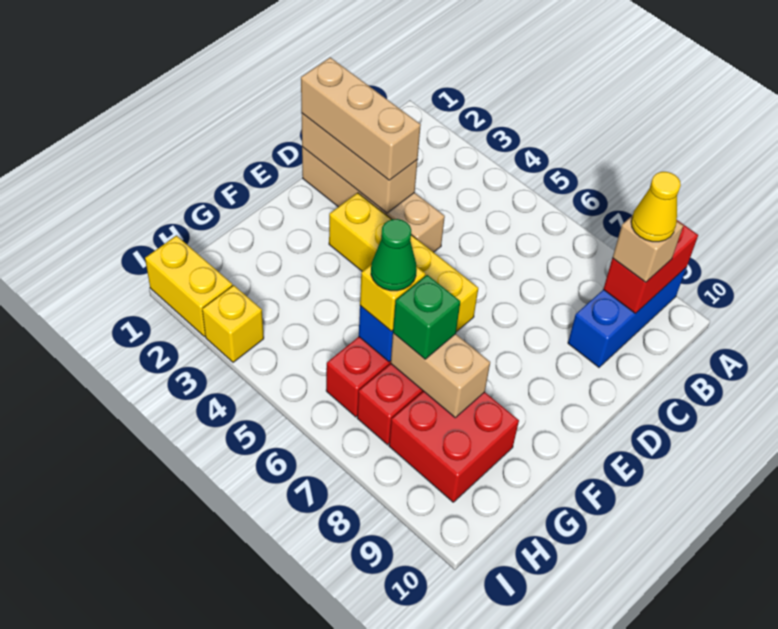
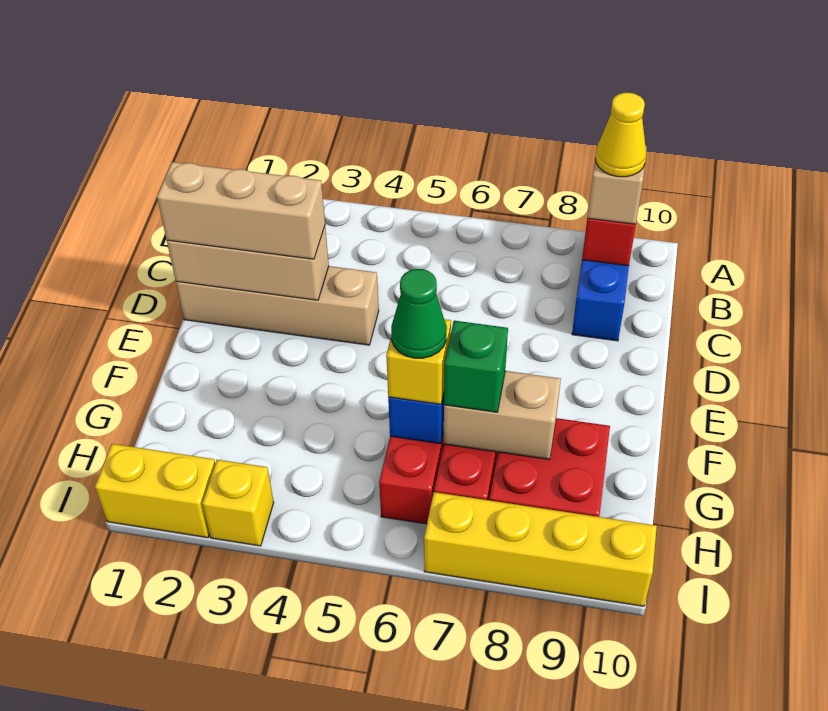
yellow 1x4 brick [329,193,478,332] -> yellow 1x4 brick moved to [424,492,657,606]

